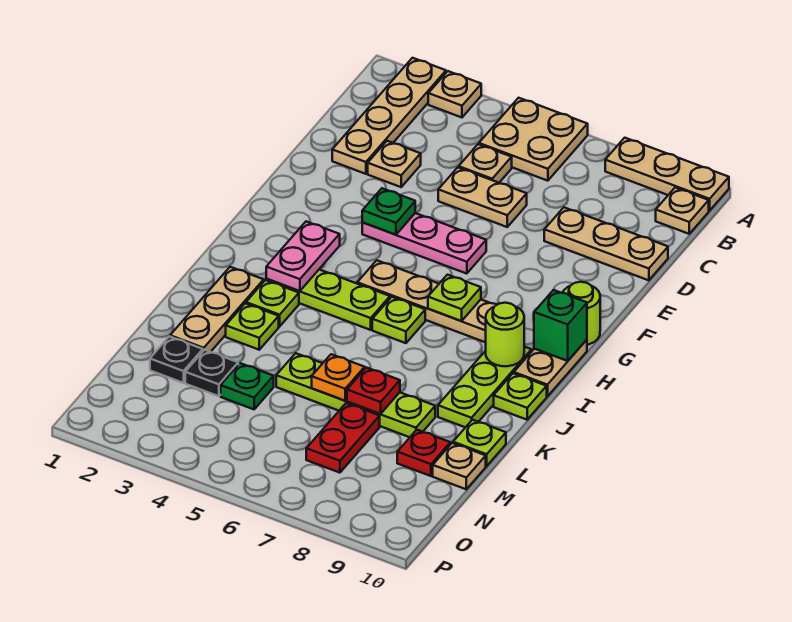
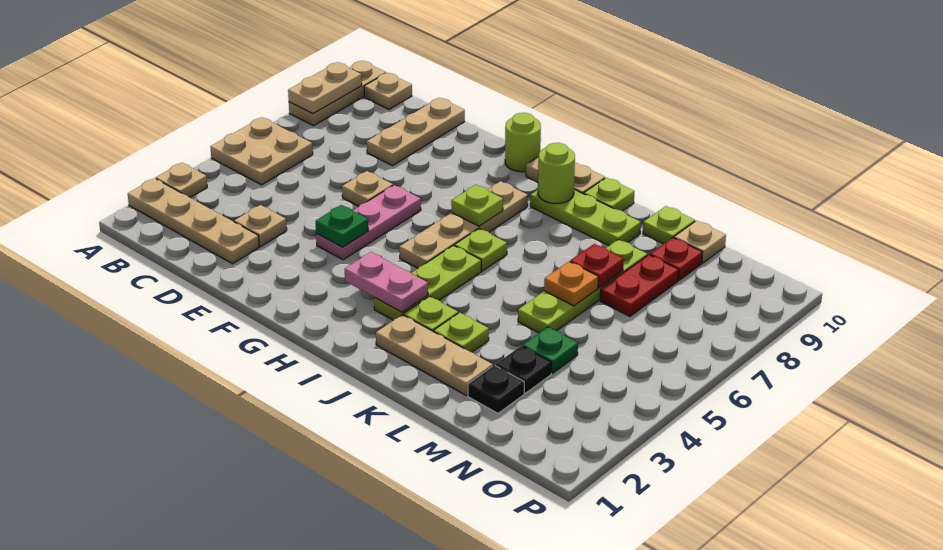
tan 1x1 plate [459,144,512,183] -> tan 1x1 plate moved to [342,171,393,206]
tan 1x2 plate [438,167,527,227] -> tan 1x2 plate moved to [288,62,362,114]
green 1x1 brick [534,290,587,361] -> none
red 1x2 plate [306,403,380,473] -> red 1x2 plate turned to [600,255,679,316]

